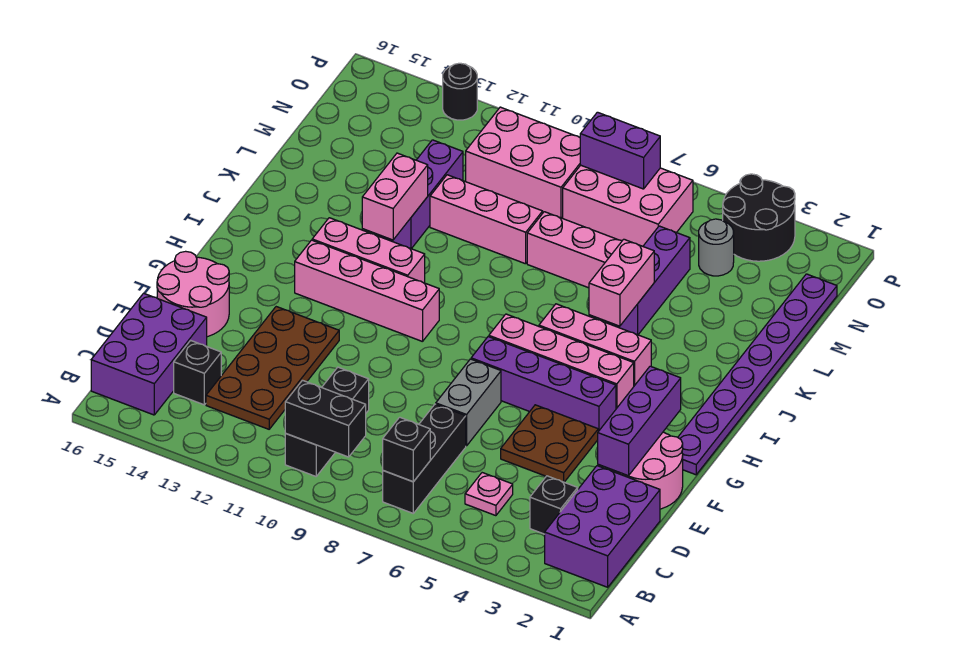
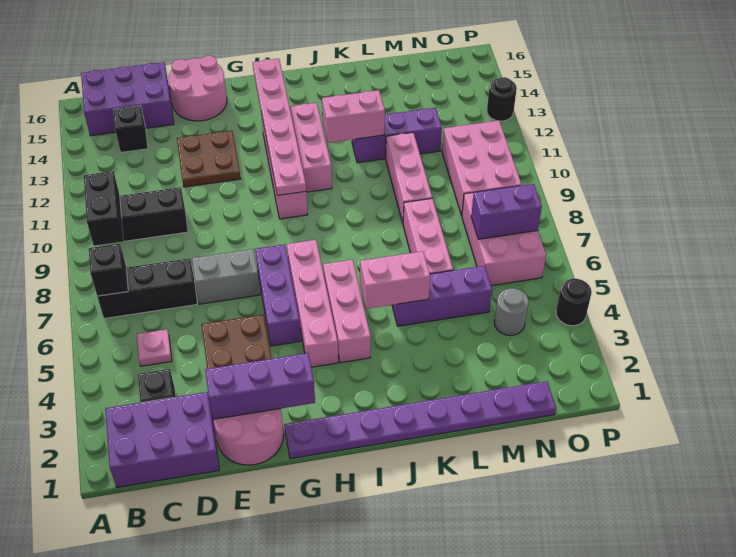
brown 2x4 plate [206,307,339,429] -> brown 2x2 plate [177,131,241,187]
purple 1x4 brick [471,337,616,431] -> purple 1x3 brick [255,244,301,346]
none -> pink 1x6 plate [253,59,306,195]
black 2x2 round brick [723,174,795,261] -> black 1x1 round brick [556,279,592,326]
purple 1x2 brick [580,112,660,189] -> purple 1x2 brick turned to [471,184,542,239]

